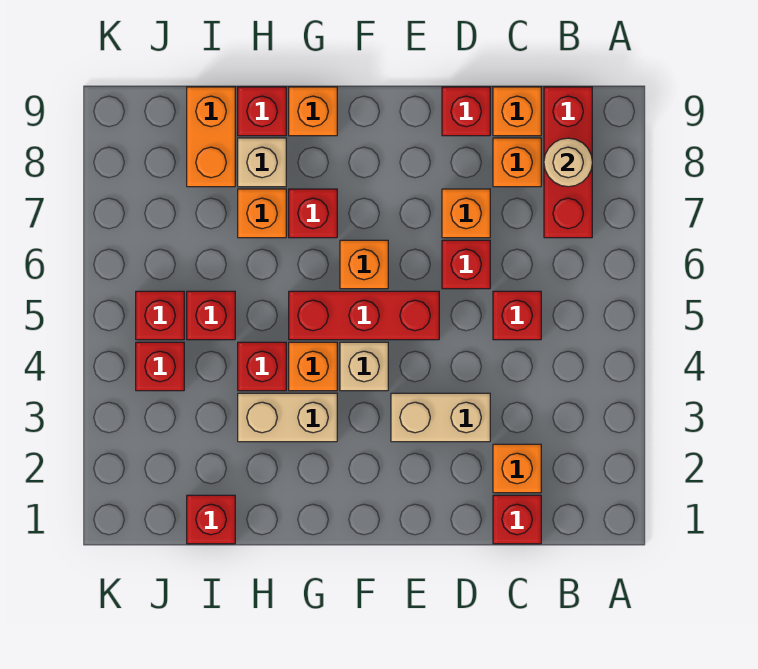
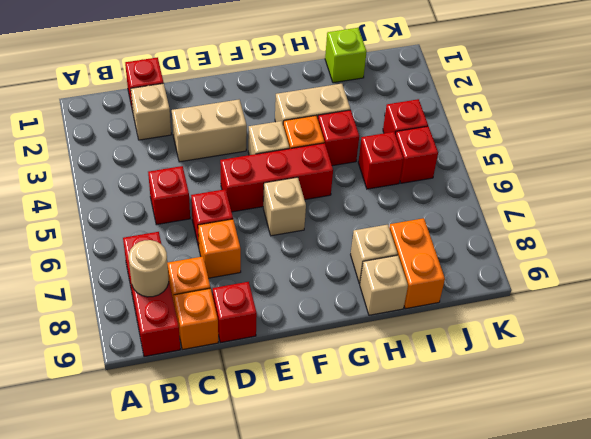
orange 1x1 brick [493,444,541,493] -> tan 1x1 brick [131,83,171,140]
orange 1x1 brick [340,240,388,289] -> tan 1x1 brick [263,177,306,236]
red 1x1 brick [289,189,337,238] -> none
orange 1x1 brick [289,87,337,136] -> none
orange 1x1 brick [238,189,286,238] -> none
red 1x1 brick [238,87,286,136] -> tan 1x1 brick [360,255,408,315]
red 1x1 brick [187,495,235,544] -> lime 1x1 brick [325,28,367,83]

